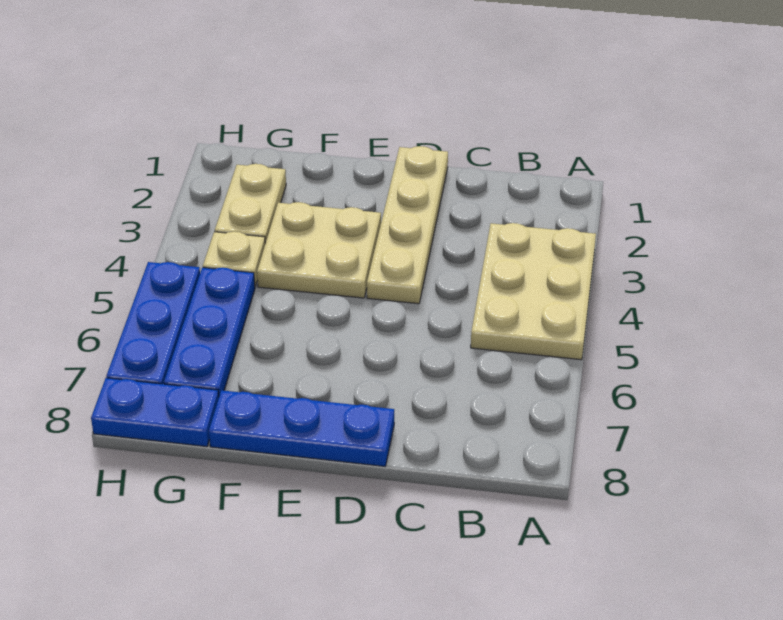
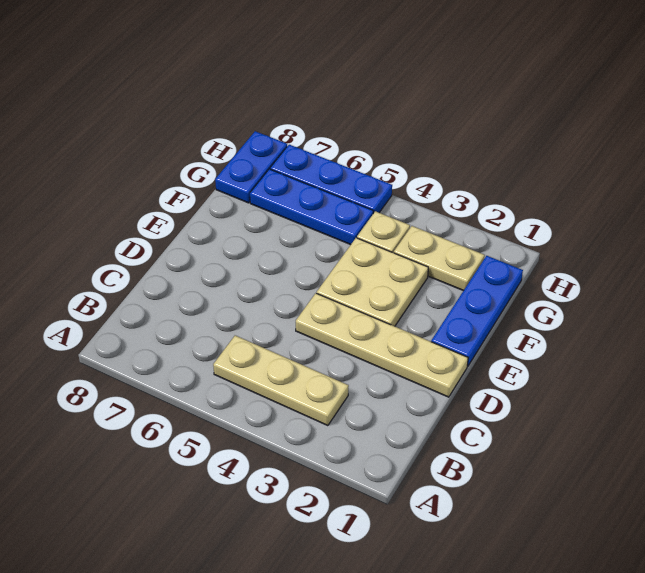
tan 2x3 plate [471,223,596,360] -> tan 1x3 plate [213,335,349,426]
blue 1x3 plate [209,390,394,466] -> blue 1x3 plate moved to [431,256,523,366]

